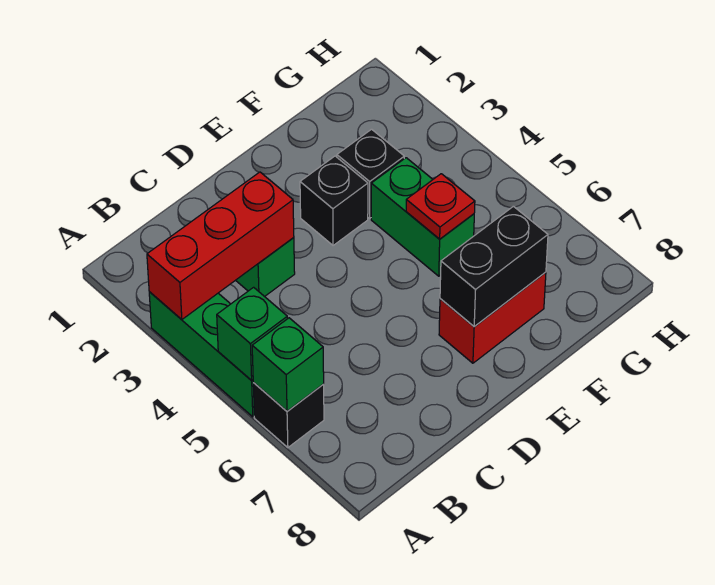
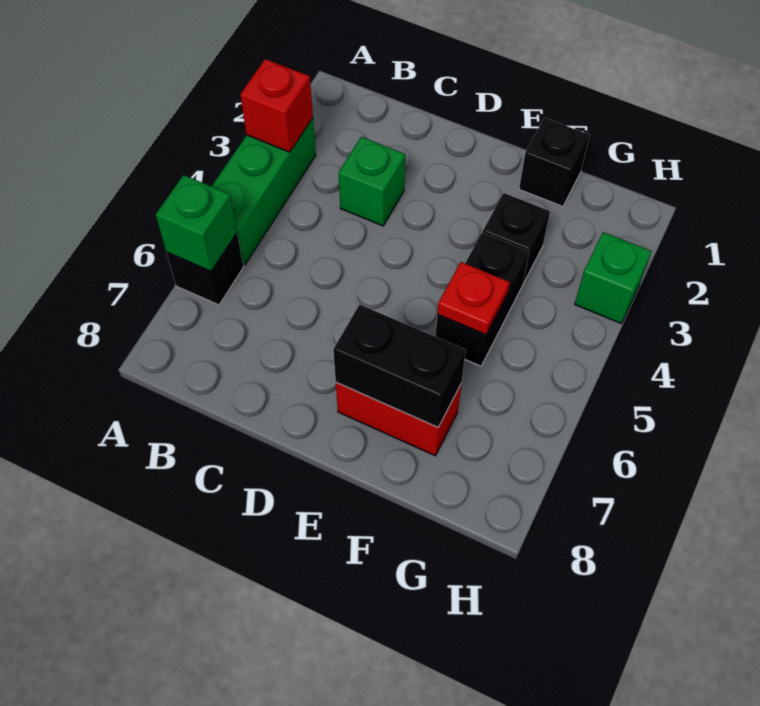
red 1x3 brick [147,172,294,320] -> red 1x1 brick [240,59,313,152]
green 1x1 brick [217,287,287,381] -> green 1x1 brick moved to [575,232,651,323]
black 1x1 brick [300,156,368,246] -> black 1x1 brick moved to [519,118,590,206]
green 1x2 brick [371,158,474,276] -> black 1x2 brick [435,233,529,366]

